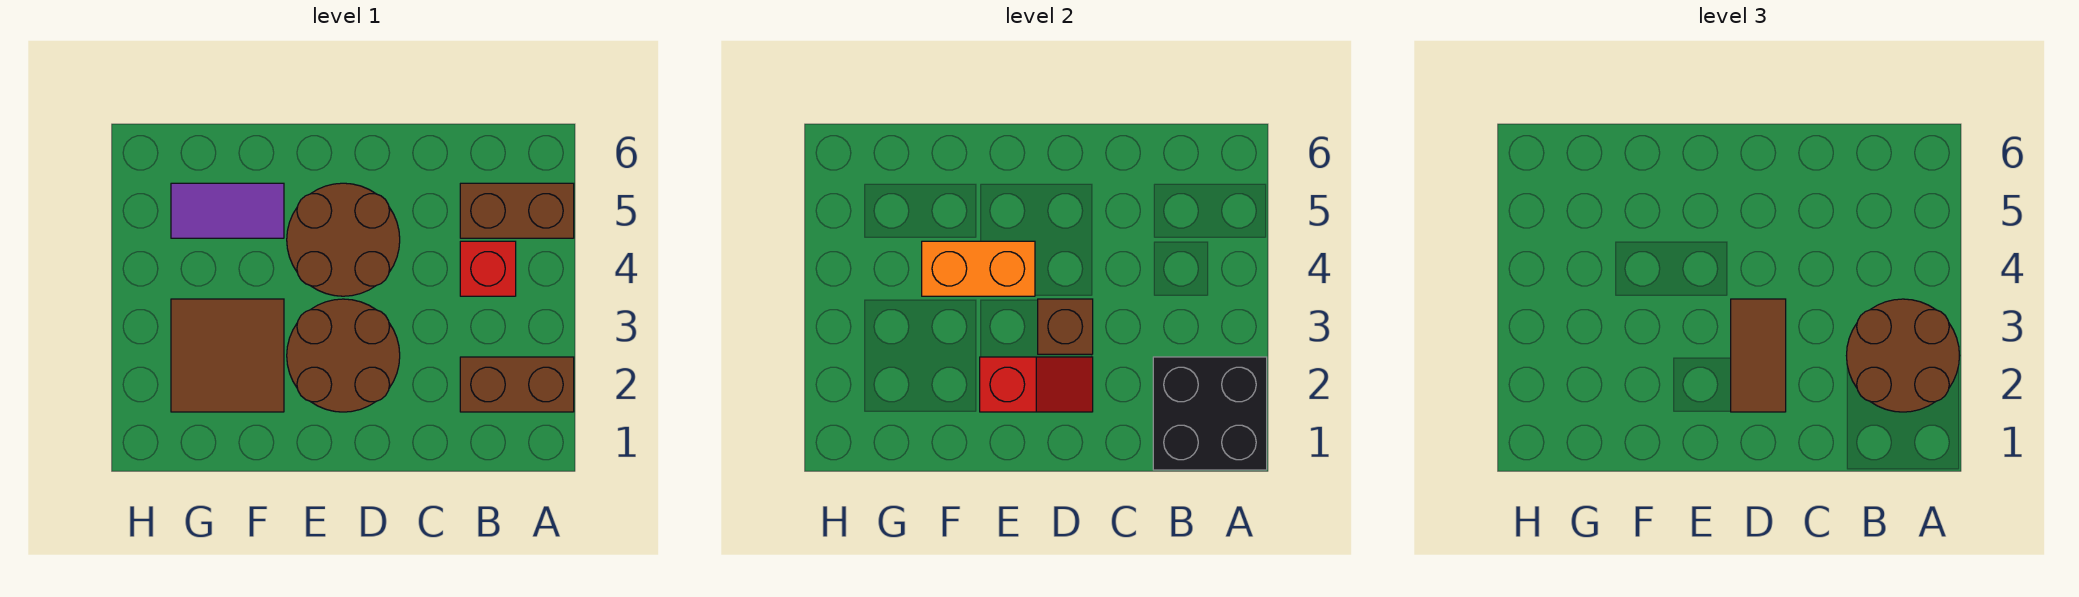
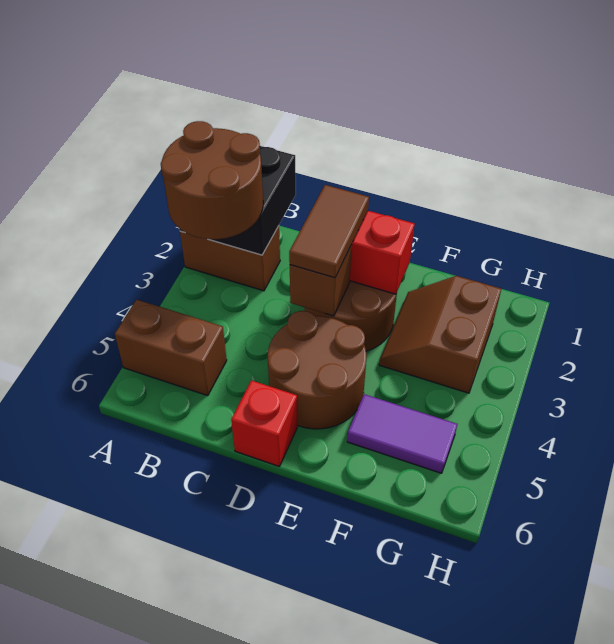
red 1x1 brick [460,241,516,296] -> red 1x1 brick moved to [231,380,297,466]
orange 1x2 brick [922,241,1035,296] -> none
brown 2x2 tile [171,299,284,412] -> brown 2x2 slope [379,276,501,393]

